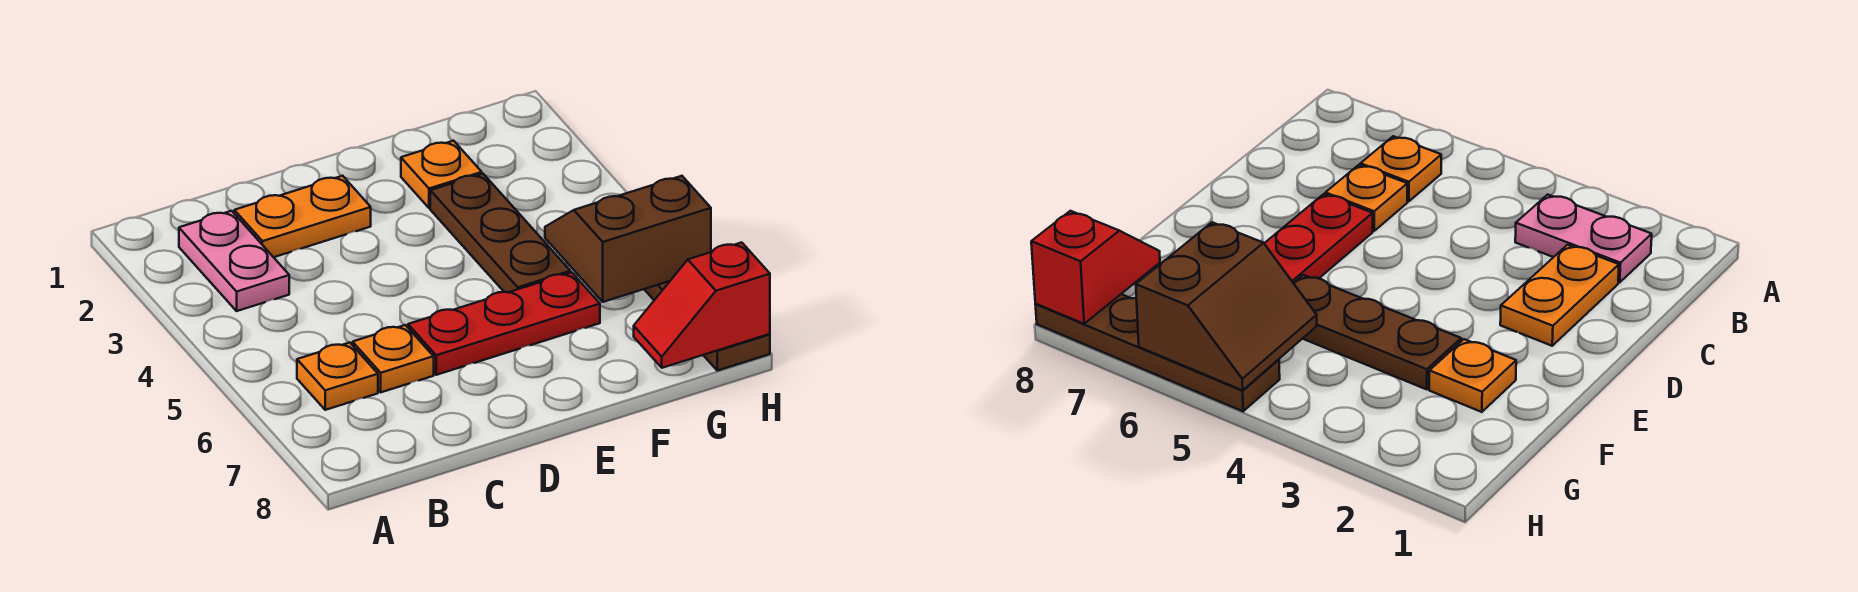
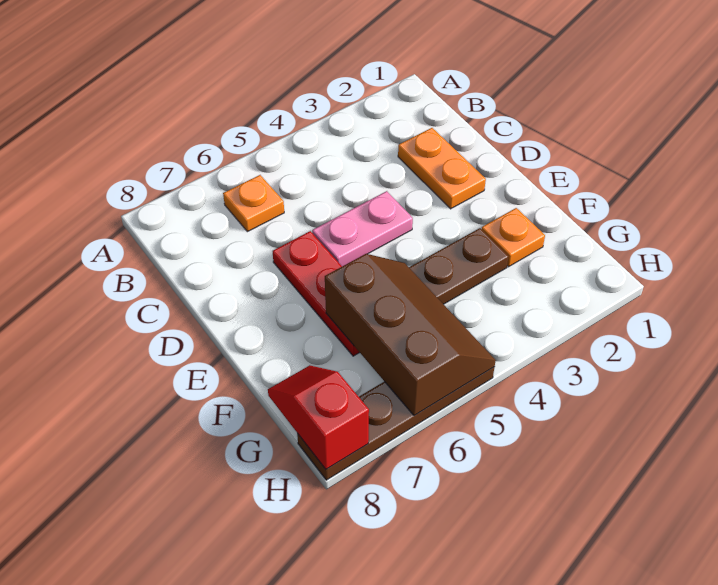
pink 1x2 plate [179,211,289,311] -> pink 1x2 plate moved to [312,191,413,266]
orange 1x1 plate [353,325,434,392] -> none
brown 2x2 slope [545,176,711,302] -> brown 2x3 slope [325,254,496,416]

